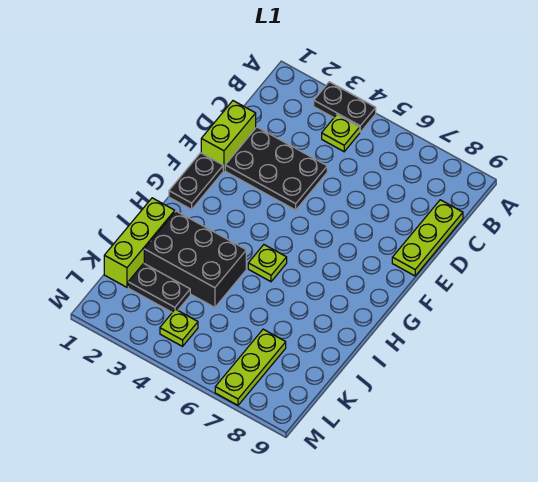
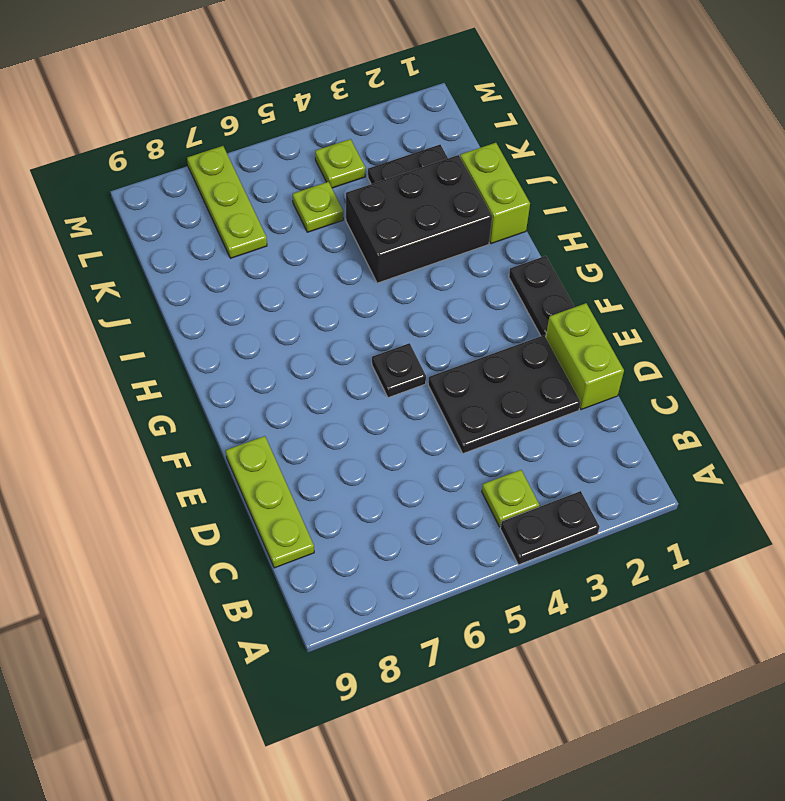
none -> black 1x1 plate [372,343,426,398]
lime 1x1 plate [248,245,287,282] -> lime 1x1 plate moved to [293,182,343,232]
lime 1x3 brick [104,198,175,287] -> lime 1x2 brick [460,143,530,244]

